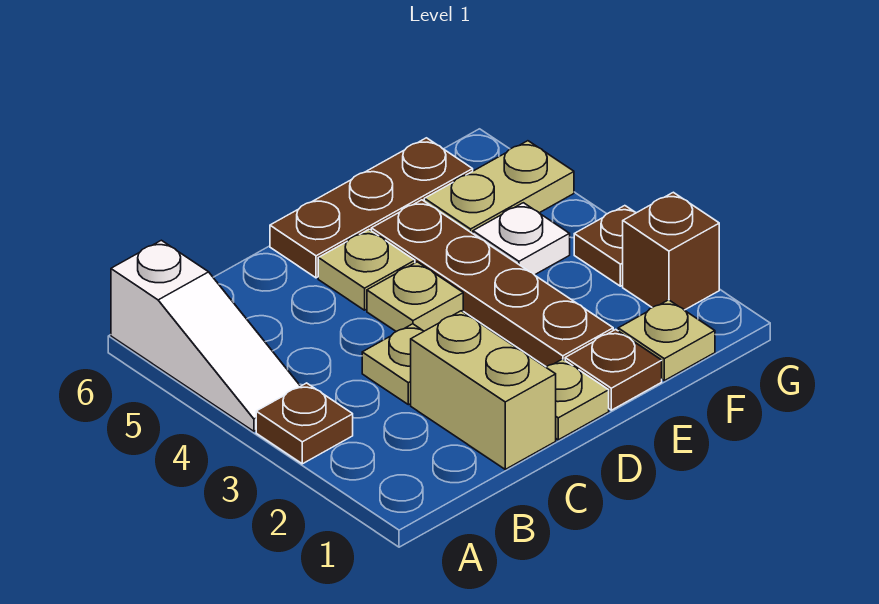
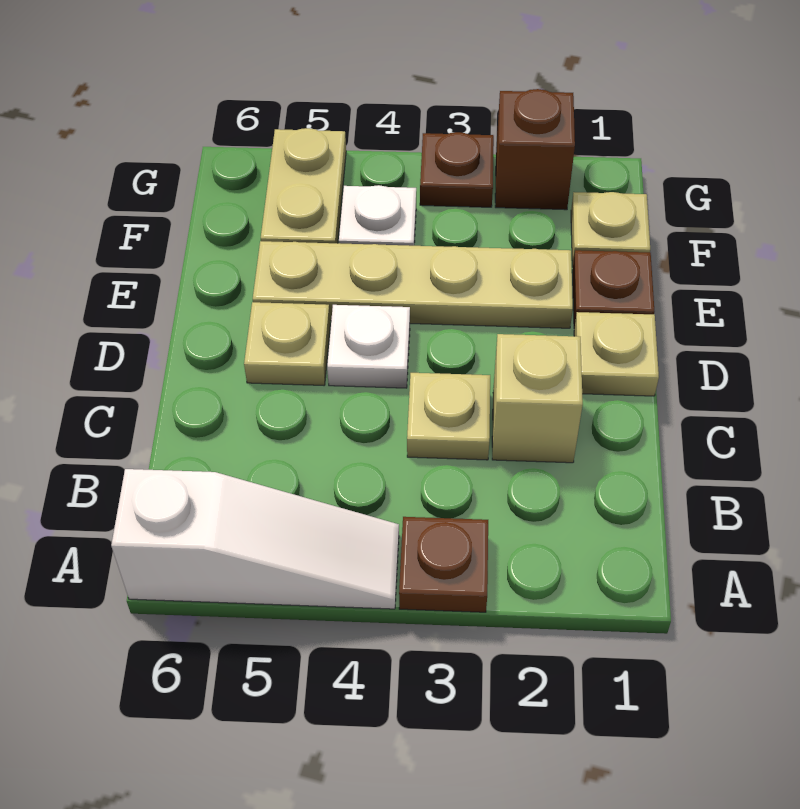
tan 1x2 brick [411,311,556,469] -> tan 1x1 brick [492,334,583,463]
tan 1x1 plate [367,262,463,332] -> white 1x1 plate [327,305,410,388]
brown 1x3 plate [270,138,473,278] -> none
brown 1x4 plate [371,200,613,367] -> tan 1x4 plate [253,241,573,328]

